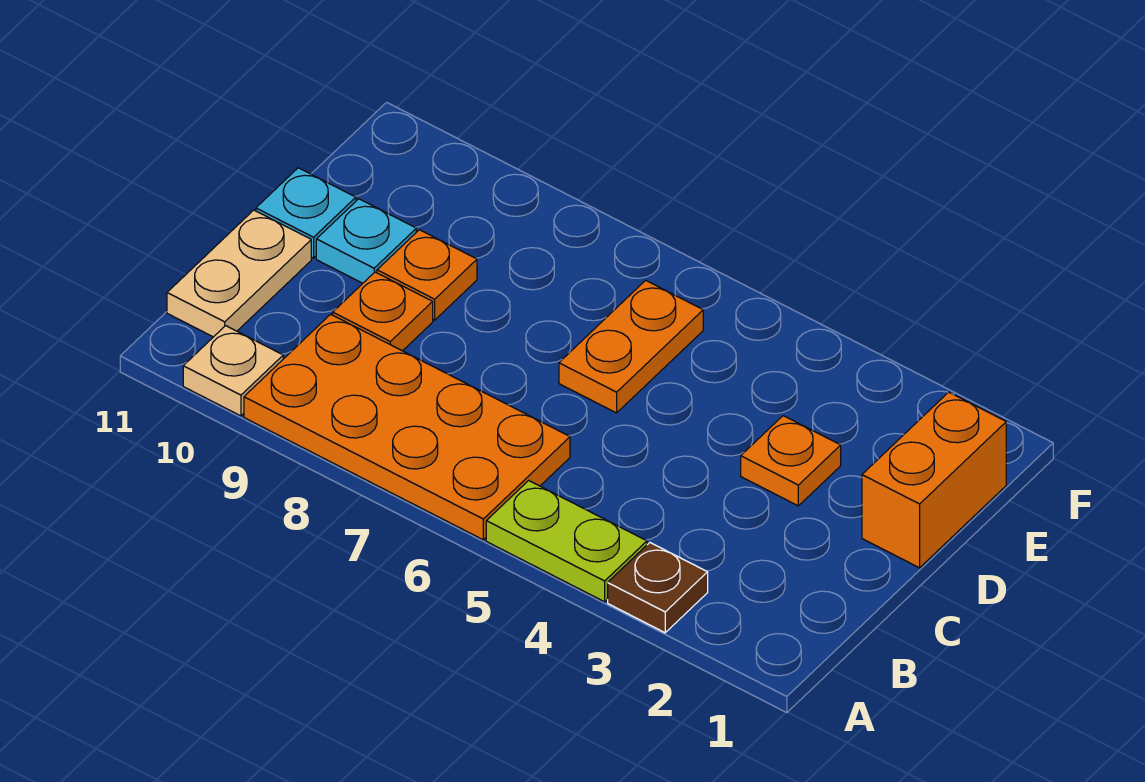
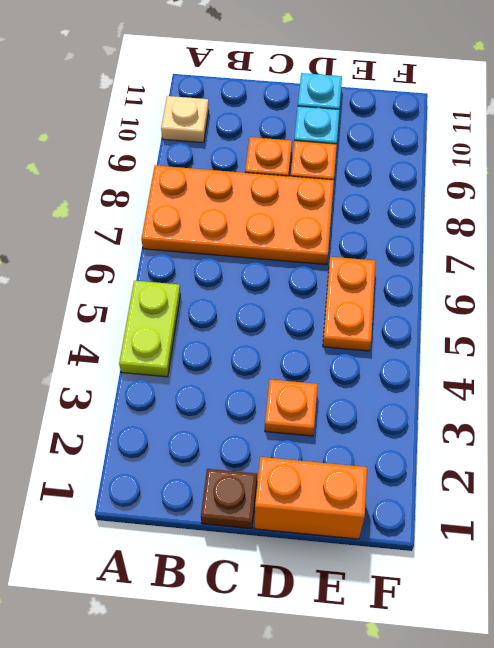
brown 1x1 plate [608,543,708,633] -> brown 1x1 plate moved to [201,469,257,529]
orange 2x4 plate [244,314,570,540] -> orange 2x4 plate turned to [141,165,334,265]
tan 1x2 plate [167,210,311,337] -> none
orange 1x2 plate [559,280,703,413] -> orange 1x2 plate turned to [323,257,376,351]

